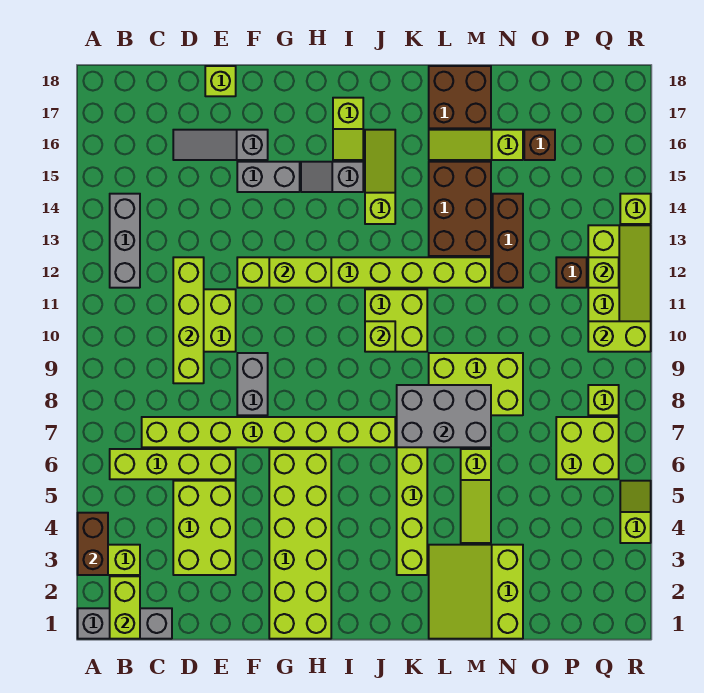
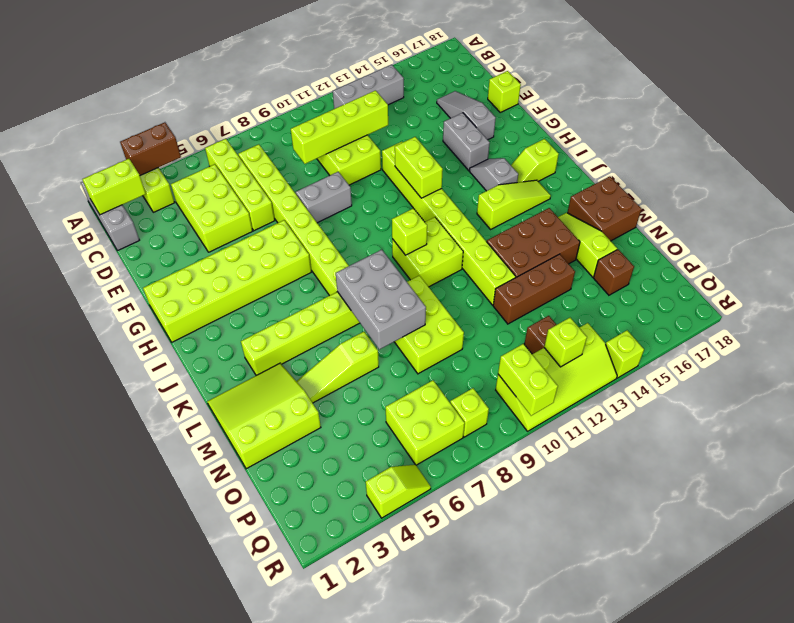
lime 2x3 brick [173,481,236,575] -> lime 2x3 brick turned to [171,164,253,252]

